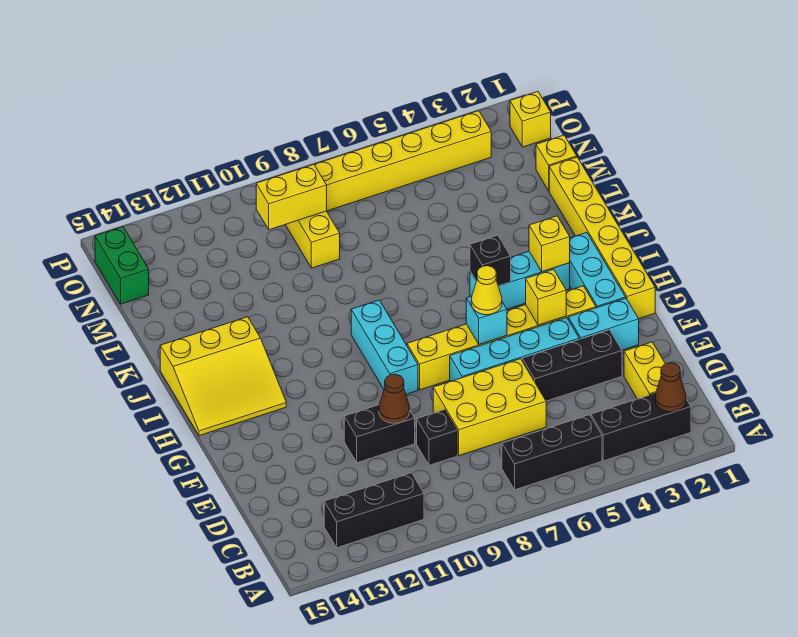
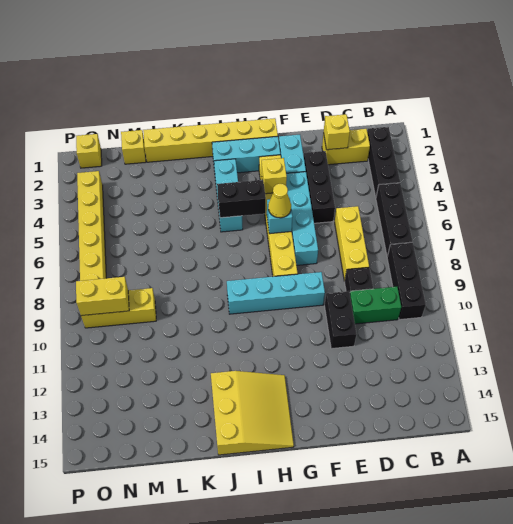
brown 1x1 cone [655,363,686,412] -> none
black 1x3 brick [324,473,424,548] -> black 1x3 brick moved to [387,242,426,320]
yellow 2x3 brick [433,359,546,456] -> yellow 1x3 brick [335,206,369,281]
brown 1x1 cone [379,374,410,423] -> none
cyan 1x3 brick [351,300,418,394] -> cyan 1x4 brick [227,272,325,314]
yellow 1x1 brick [529,216,570,272] -> yellow 1x1 brick moved to [324,114,350,150]
black 1x1 brick [470,235,511,286] -> black 1x2 brick [217,180,266,218]
yellow 1x2 brick [256,164,327,230] -> yellow 1x2 brick turned to [76,277,129,316]
green 1x2 brick [95,227,149,304] -> green 1x2 brick moved to [350,287,401,324]

